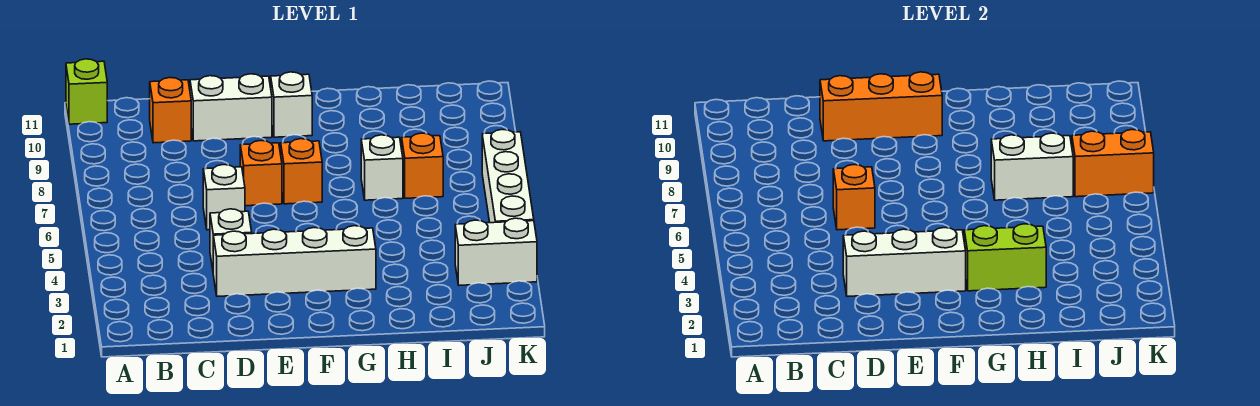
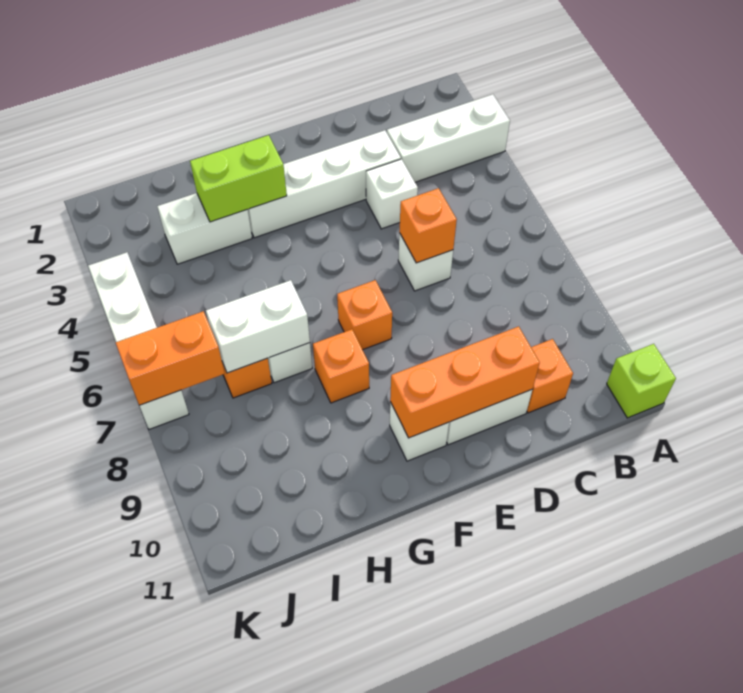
white 1x3 brick [843,228,966,296] -> white 1x3 brick moved to [387,94,510,182]
orange 1x1 brick [240,141,282,206] -> orange 1x1 brick moved to [313,329,369,403]
white 1x2 brick [455,218,537,285] -> white 1x2 brick moved to [157,193,252,264]

